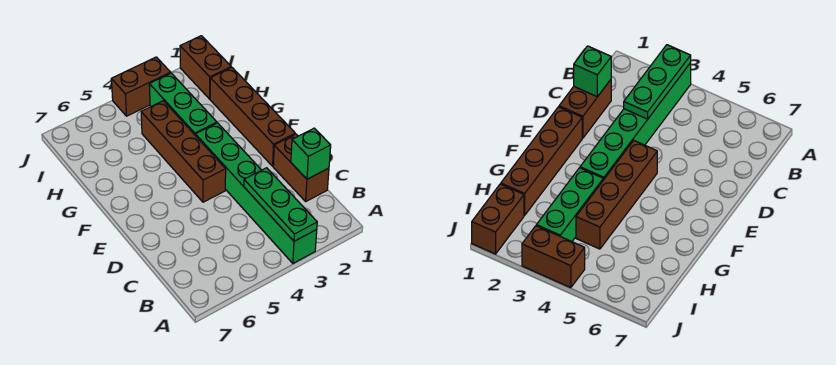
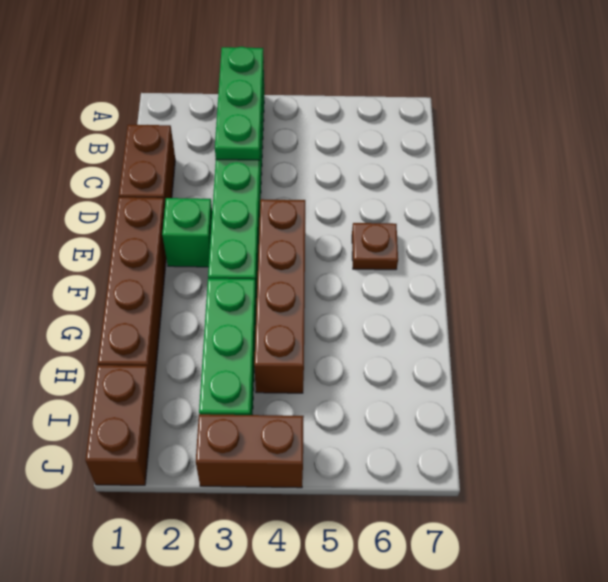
green 1x1 brick [291,128,331,179] -> green 1x1 brick moved to [162,198,212,267]
none -> brown 1x1 plate [352,223,398,270]

